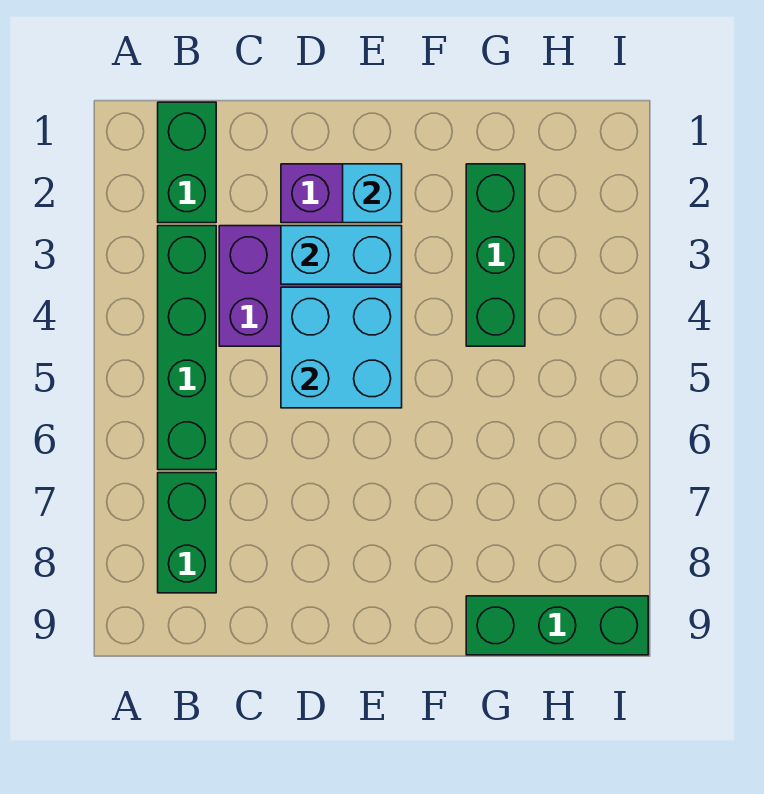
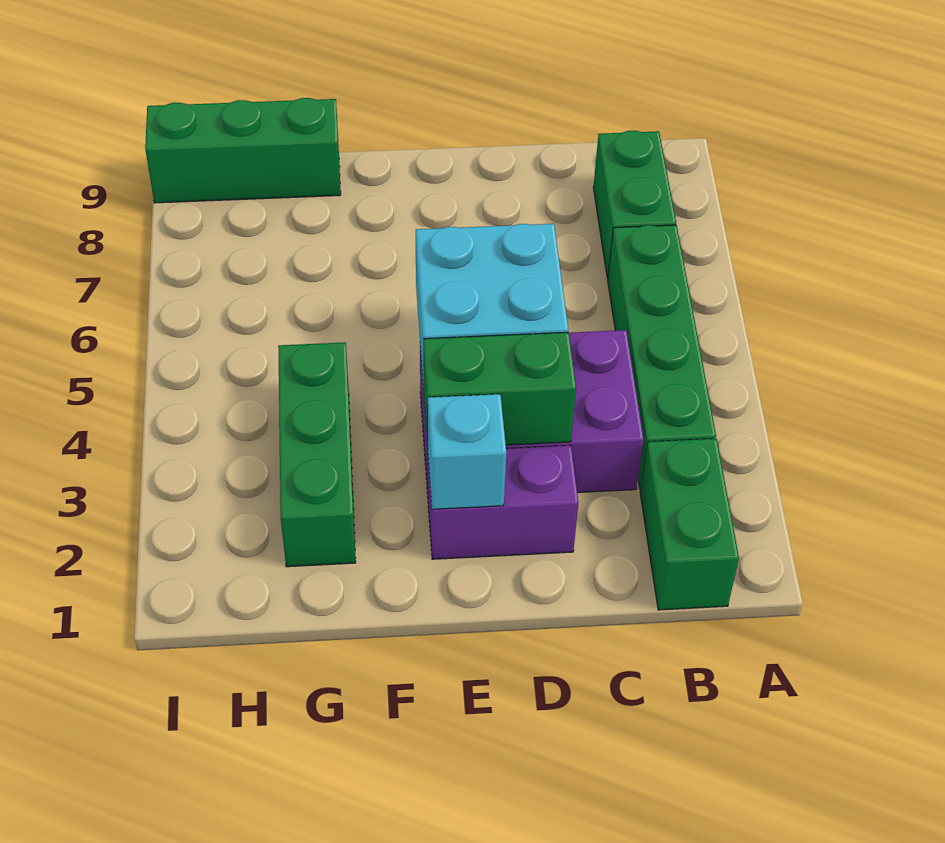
cyan 1x2 brick [281,226,402,284] -> green 1x2 brick [424,332,576,445]

